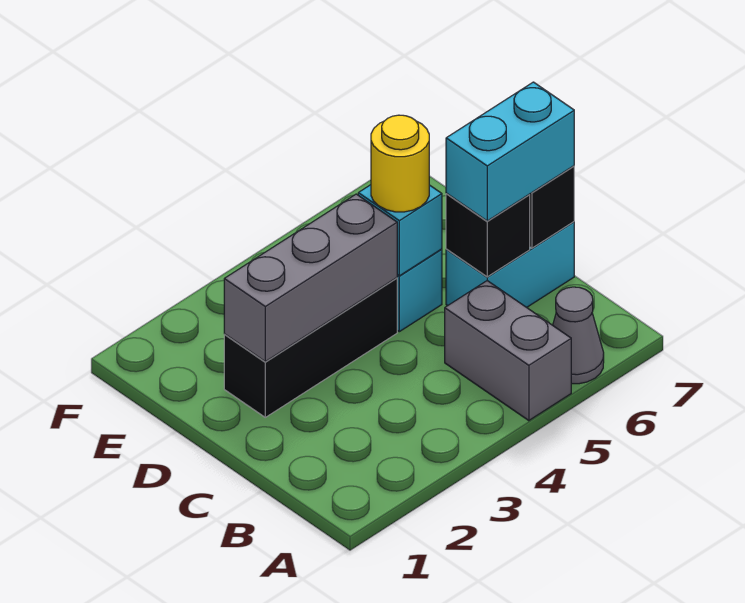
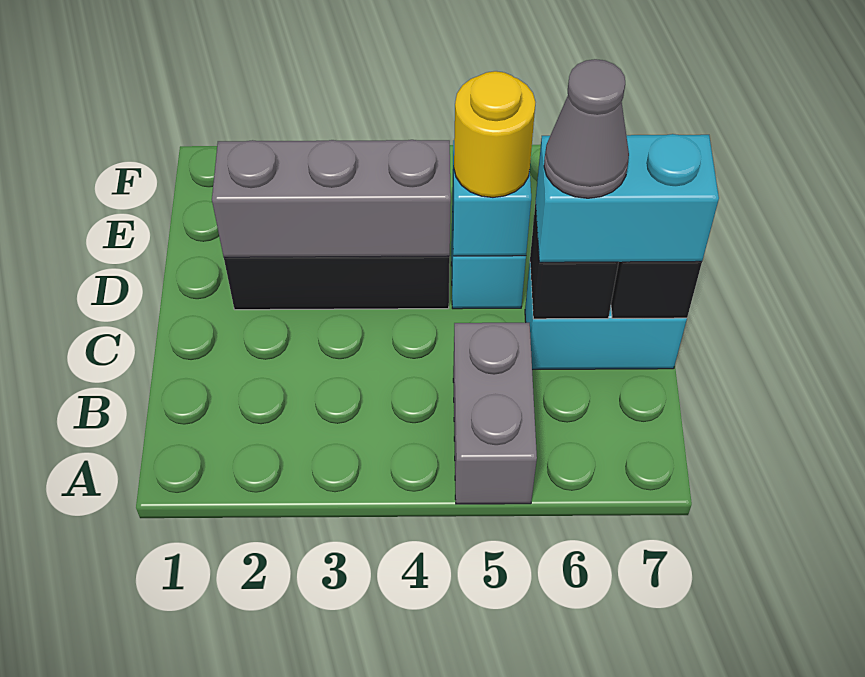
grey 1x1 cone [553,287,604,384] -> grey 1x1 cone moved to [544,59,629,198]

